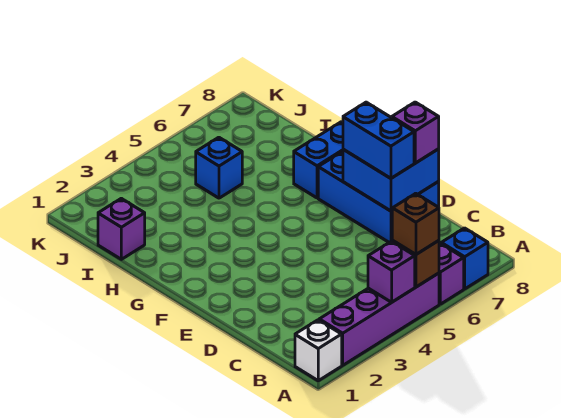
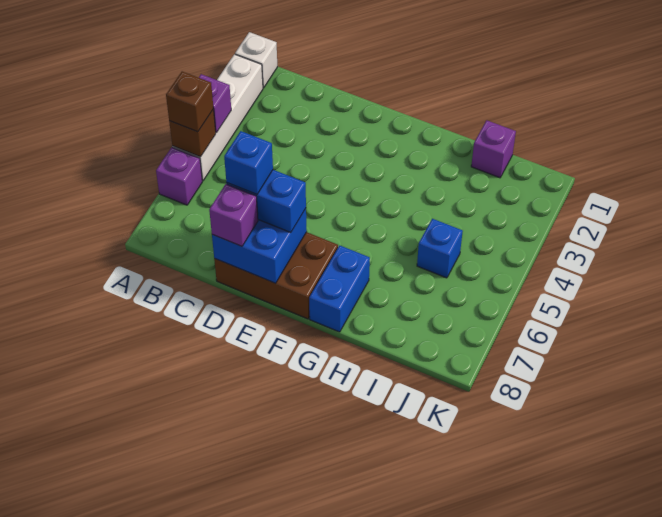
purple 1x4 brick [319,273,439,365] -> white 1x4 brick [172,54,263,181]
blue 1x1 brick [441,228,488,289] -> blue 1x1 brick moved to [224,131,273,194]
blue 2x3 brick [318,151,439,242] -> brown 2x3 brick [214,232,338,319]

